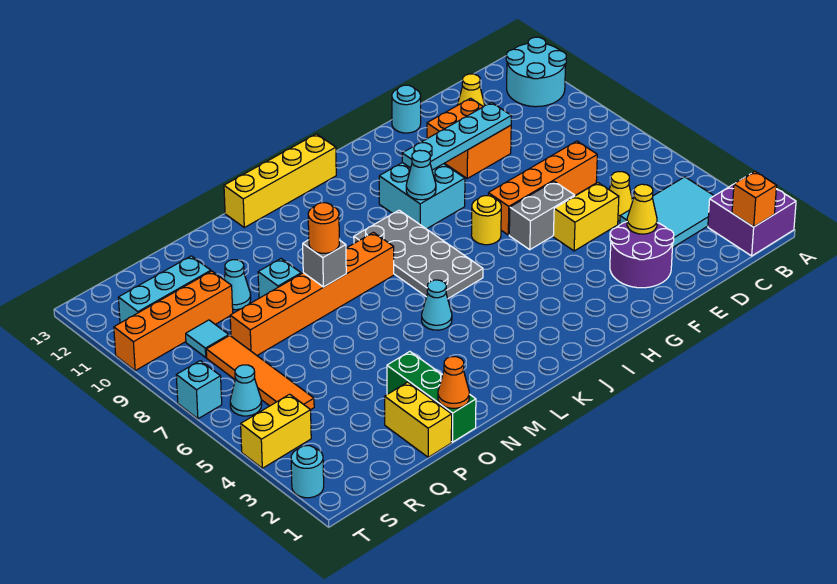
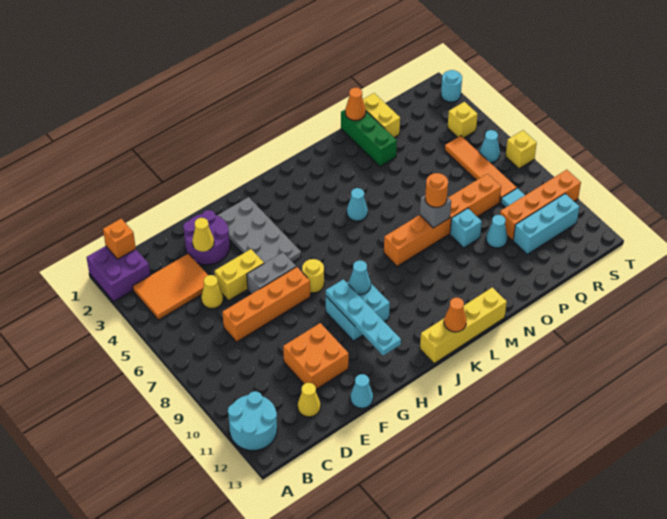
cyan 2x3 tile [620,177,714,248] -> orange 2x3 tile [133,254,208,320]
cyan 1x4 plate [402,102,511,170] -> cyan 1x4 plate turned to [326,279,401,356]
cyan 1x1 round brick [392,85,421,133] -> cyan 1x1 cone [350,374,373,408]
grey 2x4 plate [354,210,483,298] -> grey 2x4 plate moved to [217,197,301,263]
none -> orange 1x1 cone [444,298,467,332]
yellow 1x2 brick [241,394,311,468] -> yellow 1x1 brick [447,102,478,138]
cyan 1x1 brick [176,361,222,419] -> yellow 1x1 brick [505,130,537,169]

